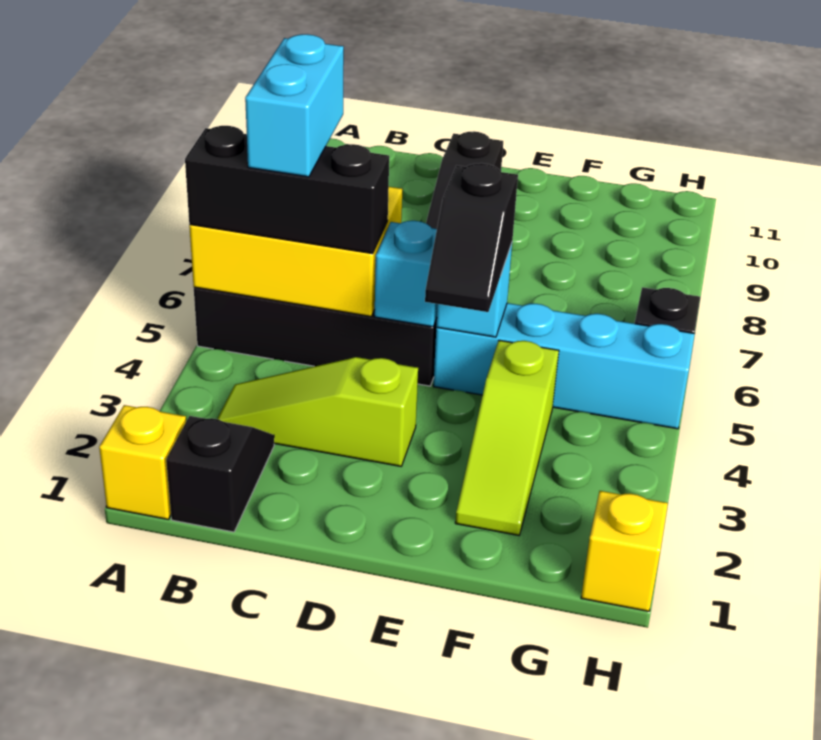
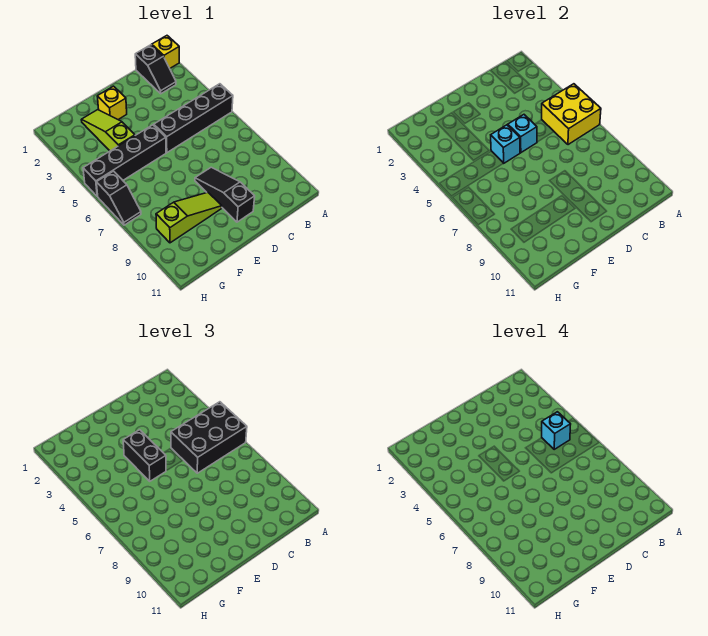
yellow 2x3 brick [189,187,402,316] -> yellow 2x2 brick [542,84,601,145]
black 1x3 brick [185,126,389,254] -> black 2x3 brick [171,402,247,473]
lime 1x3 slope [217,357,418,466] -> lime 1x3 slope moved to [156,192,222,243]
cyan 1x2 brick [245,34,344,177] -> cyan 1x1 brick [542,412,571,449]
black 1x2 slope [425,163,518,312] -> black 1x2 brick [123,430,166,481]
cyan 1x4 brick [433,303,695,429] -> black 1x4 brick [83,125,166,196]
yellow 1x1 brick [581,491,668,611] -> yellow 1x1 brick moved to [97,86,127,119]

